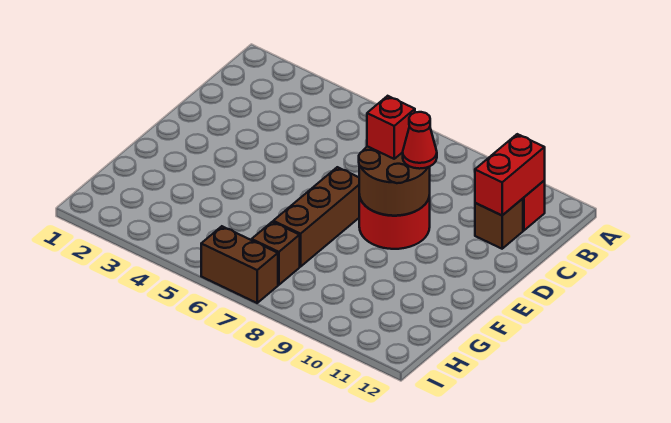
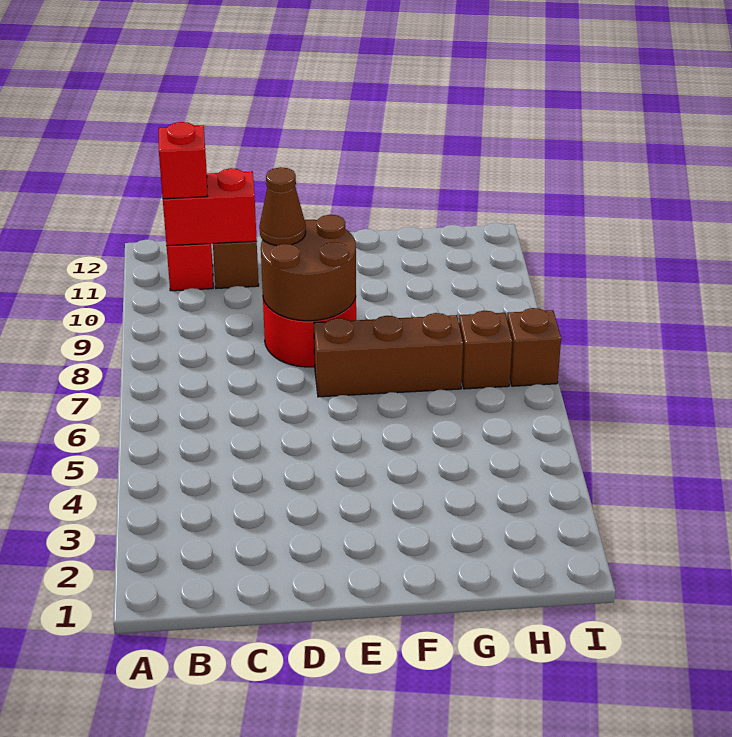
red 1x1 brick [367,96,415,159] -> red 1x1 brick moved to [159,122,207,199]
red 1x1 cone [403,112,437,169] -> brown 1x1 cone [259,167,306,246]
brown 1x2 brick [201,226,278,303] -> brown 1x1 brick [507,308,561,386]

